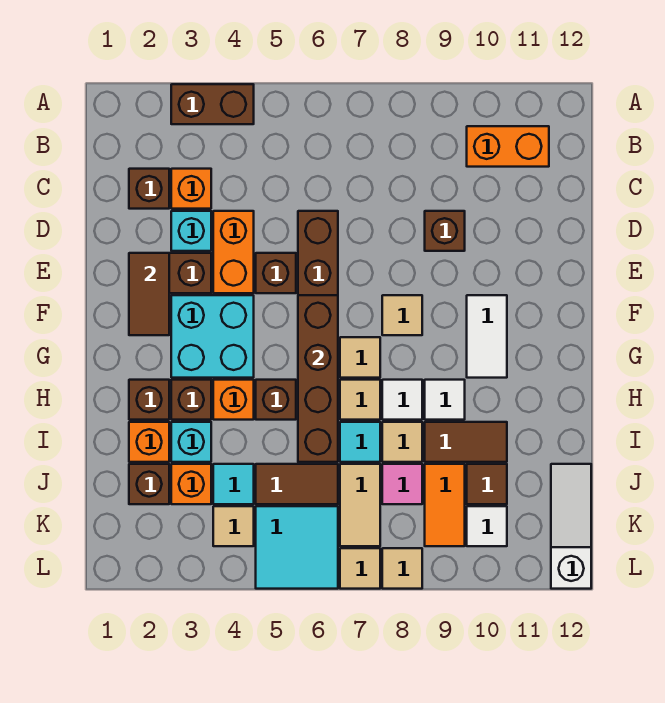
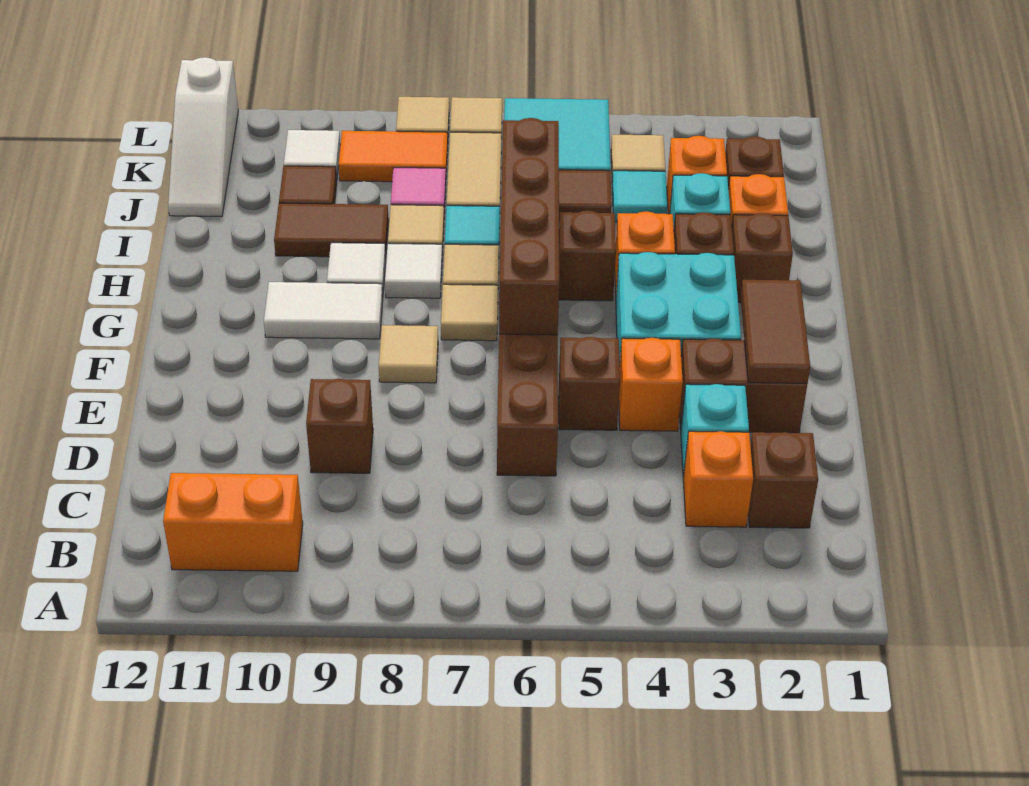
brown 1x2 brick [171,84,254,124] -> none
orange 1x2 brick [213,211,254,293] -> orange 1x1 brick [619,338,683,431]
white 1x2 tile [467,295,507,378] -> white 1x2 tile turned to [264,282,383,339]
orange 1x2 tile [425,464,465,546] -> orange 1x2 tile turned to [339,131,448,182]

